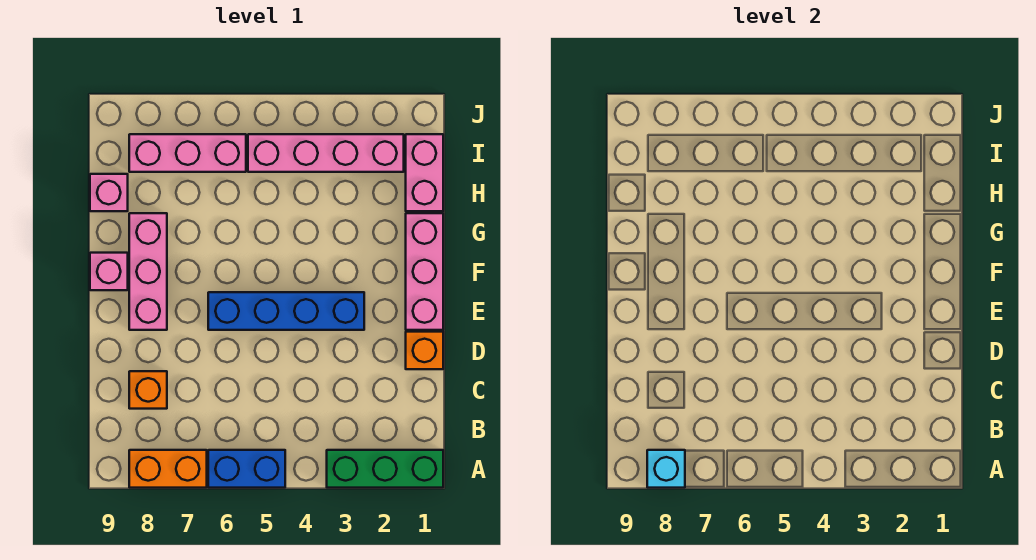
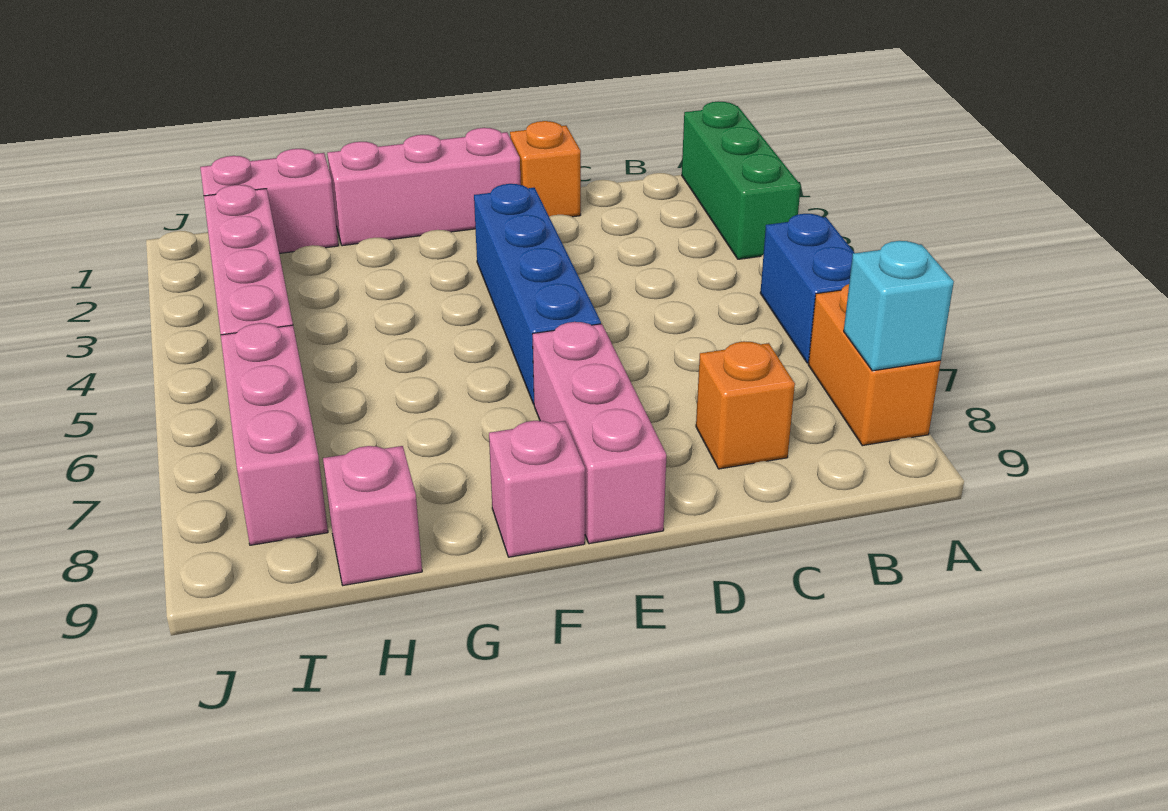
pink 1x3 brick [129,213,167,330] -> pink 1x3 brick turned to [533,322,666,544]

